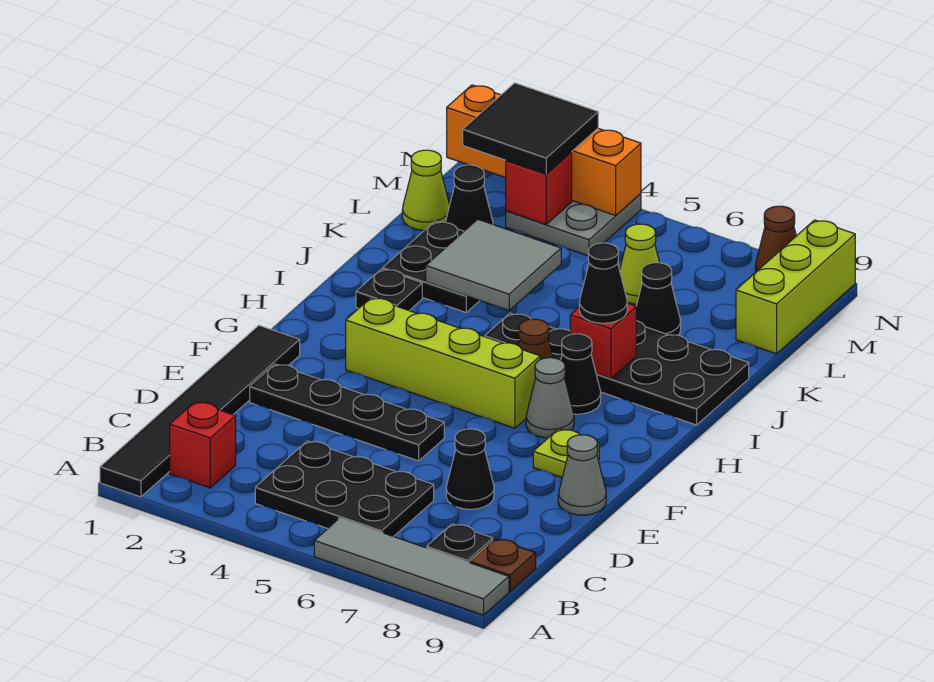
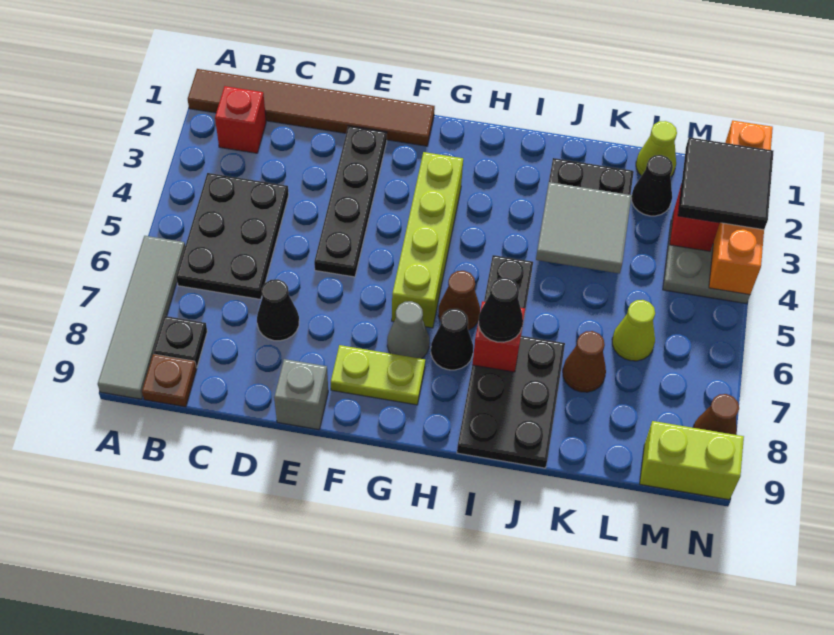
black 1x6 tile [100,325,300,497] -> brown 1x6 tile [188,69,435,146]
grey 1x1 cone [558,435,606,515] -> grey 1x1 brick [274,359,328,430]
lime 1x1 plate [533,429,599,477] -> lime 1x2 plate [331,345,425,405]
black 1x1 plate [356,269,422,311] -> none
black 1x1 cone [636,263,681,335] -> brown 1x1 cone [563,331,606,392]
lime 1x3 brick [736,220,855,354] -> lime 1x2 brick [640,421,744,500]

